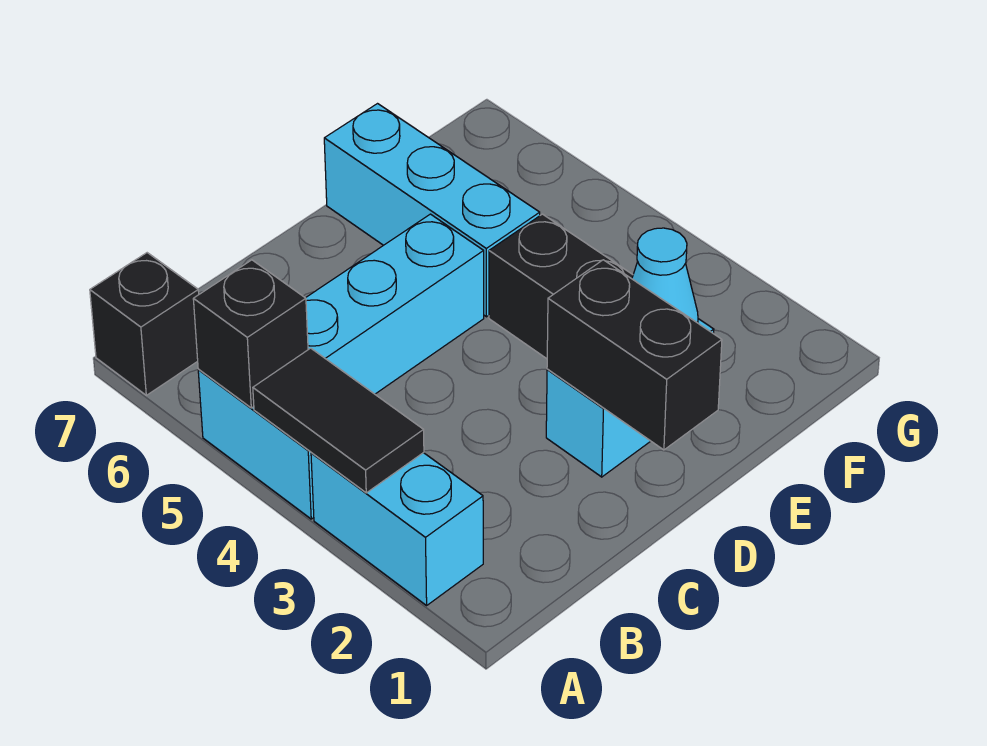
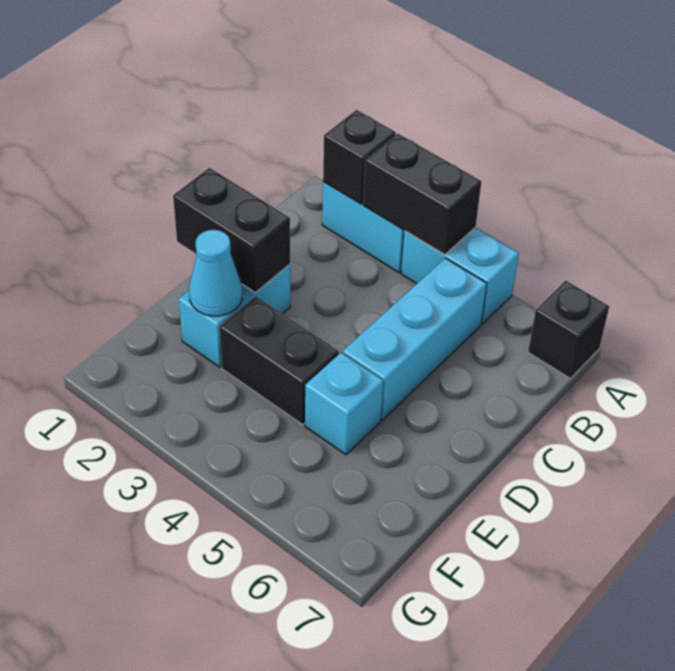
black 1x2 tile [253,348,424,493] -> black 1x2 brick [363,133,482,255]
black 1x1 brick [193,260,308,408] -> black 1x1 brick moved to [323,110,396,204]
cyan 1x3 brick [324,104,540,317] -> cyan 1x1 brick [305,353,383,455]

